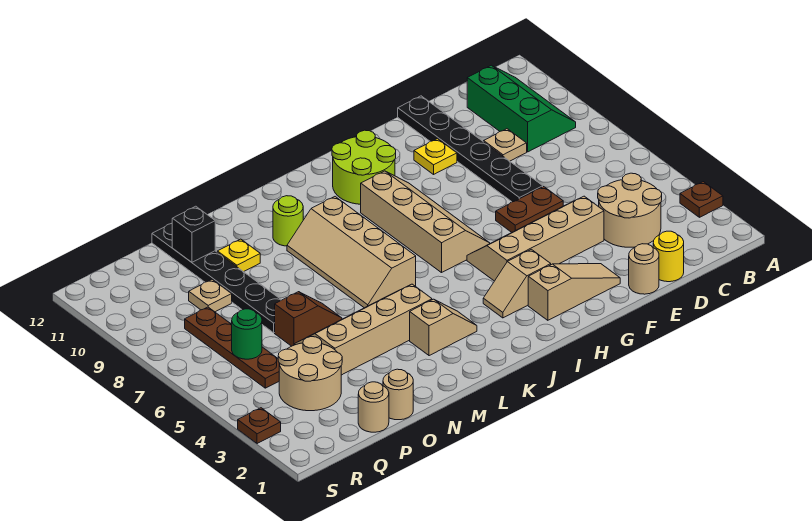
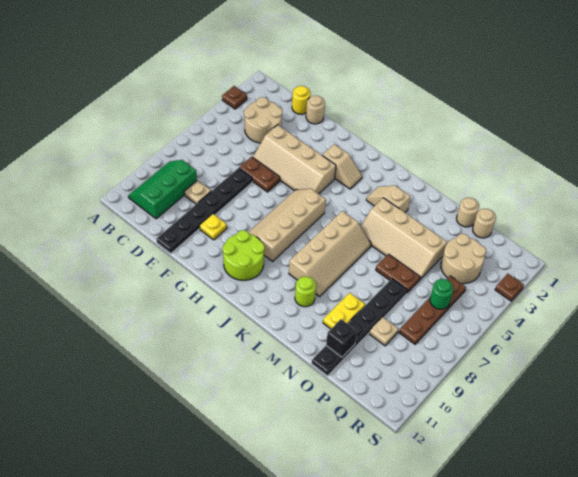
tan 1x3 slope [528,264,620,320] -> none
brown 1x2 slope [275,292,342,346] -> brown 1x2 plate [376,254,420,293]
yellow 1x1 plate [217,239,260,272] -> yellow 1x2 plate [323,293,365,329]

